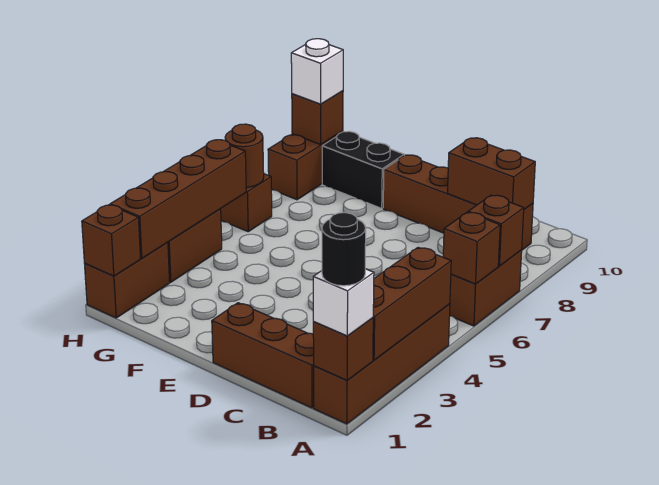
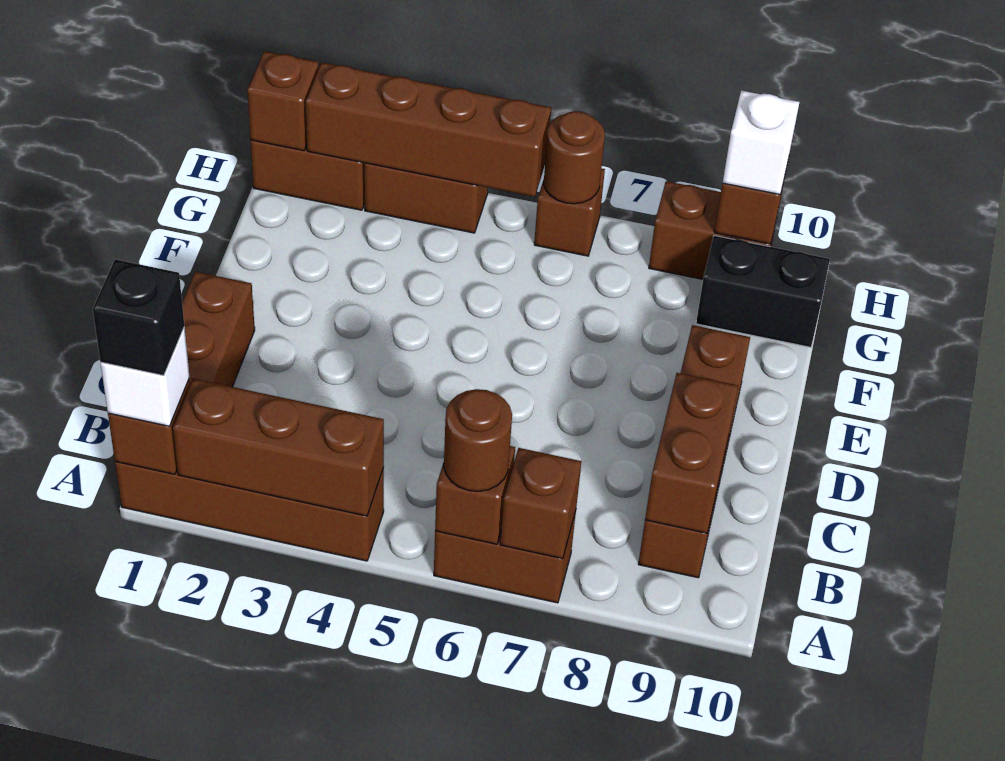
black 1x1 round brick [322,213,366,286] -> black 1x1 brick [93,259,184,375]
none -> brown 1x1 round brick [444,389,512,491]
black 1x2 brick [322,131,404,208] -> black 1x2 brick turned to [696,236,830,347]

